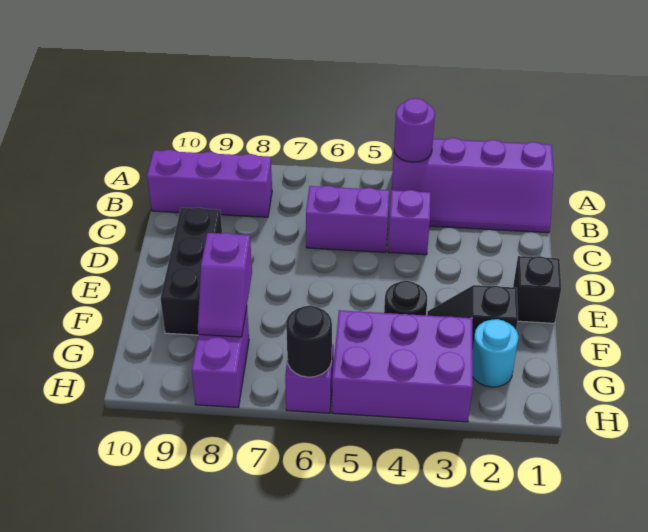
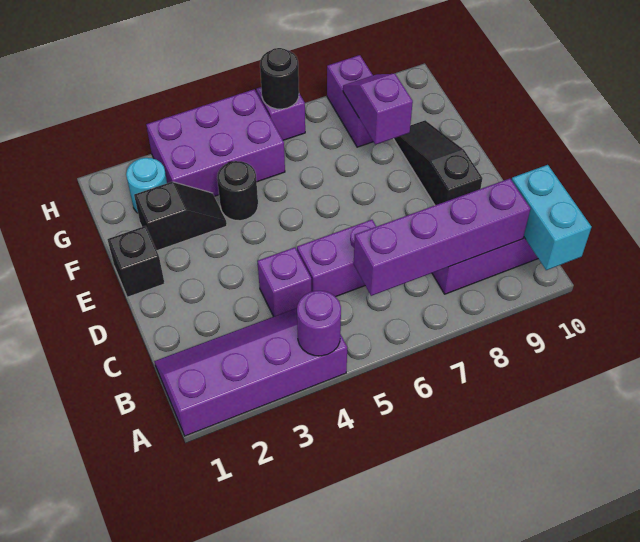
none -> cyan 1x2 brick [512,165,592,270]
none -> purple 1x4 brick [354,178,530,296]
black 1x3 brick [161,207,222,335] -> black 1x3 slope [394,120,483,205]

